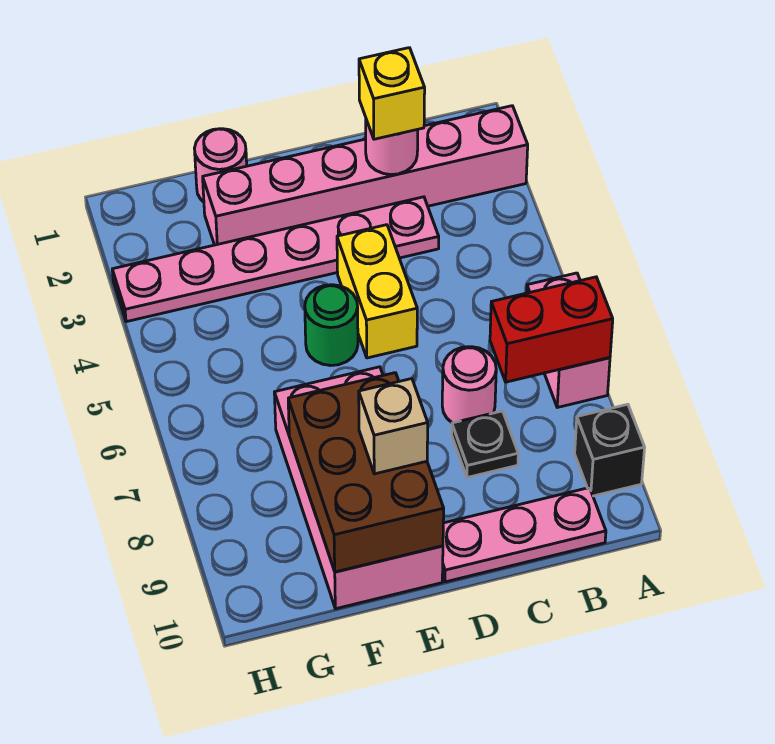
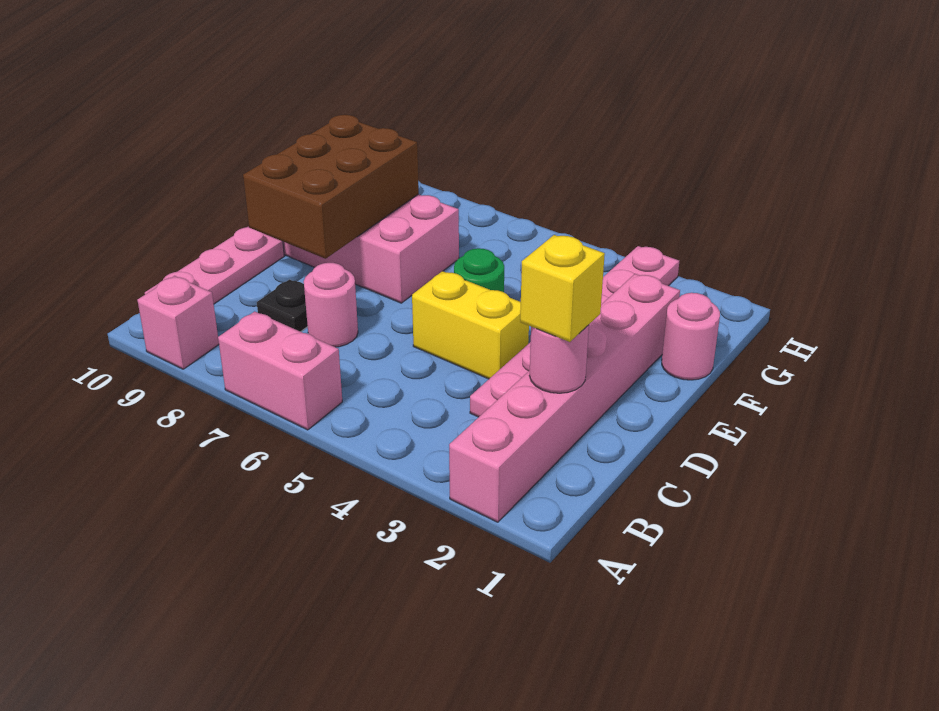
red 1x2 brick [490,277,613,382] -> none
black 1x1 brick [575,404,645,496] -> pink 1x1 brick [137,276,219,369]
brown 2x3 brick [288,373,444,572] -> brown 2x3 brick turned to [243,115,419,259]
tan 1x1 brick [359,379,428,474] -> none

